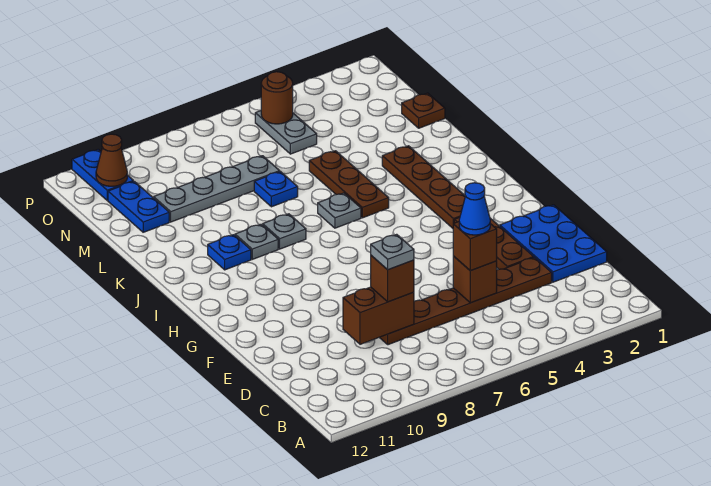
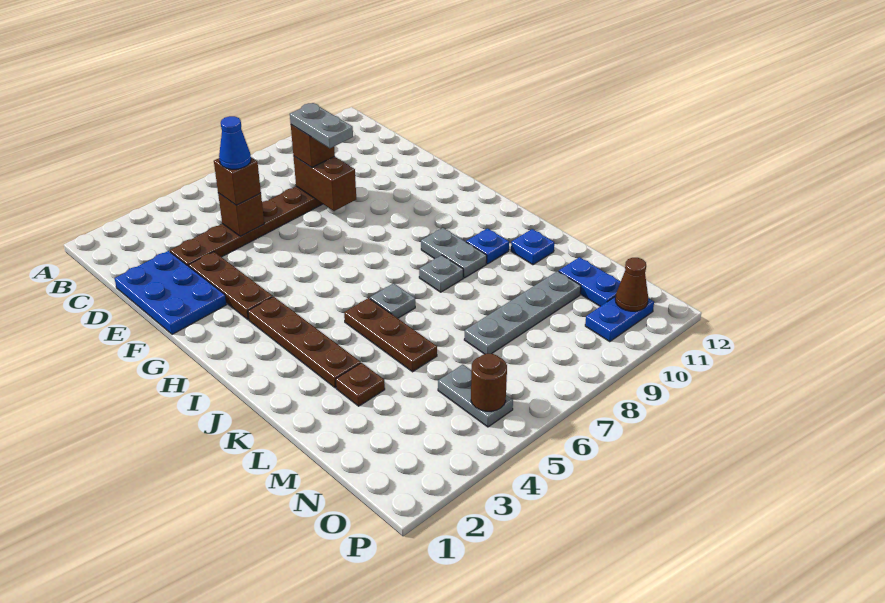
brown 1x2 brick [343,287,414,344] -> brown 1x2 brick turned to [293,156,356,211]
grey 1x1 plate [371,234,414,270] -> grey 1x2 plate [290,103,353,148]
grey 1x1 plate [235,224,278,259] -> grey 1x2 plate [421,228,487,278]
blue 1x1 plate [254,172,298,207] -> blue 1x1 plate moved to [511,229,554,265]
brown 1x1 plate [402,93,445,128] -> brown 1x1 plate moved to [336,363,385,406]
blue 1x2 plate [72,149,133,200] -> blue 1x2 plate turned to [585,296,654,342]

